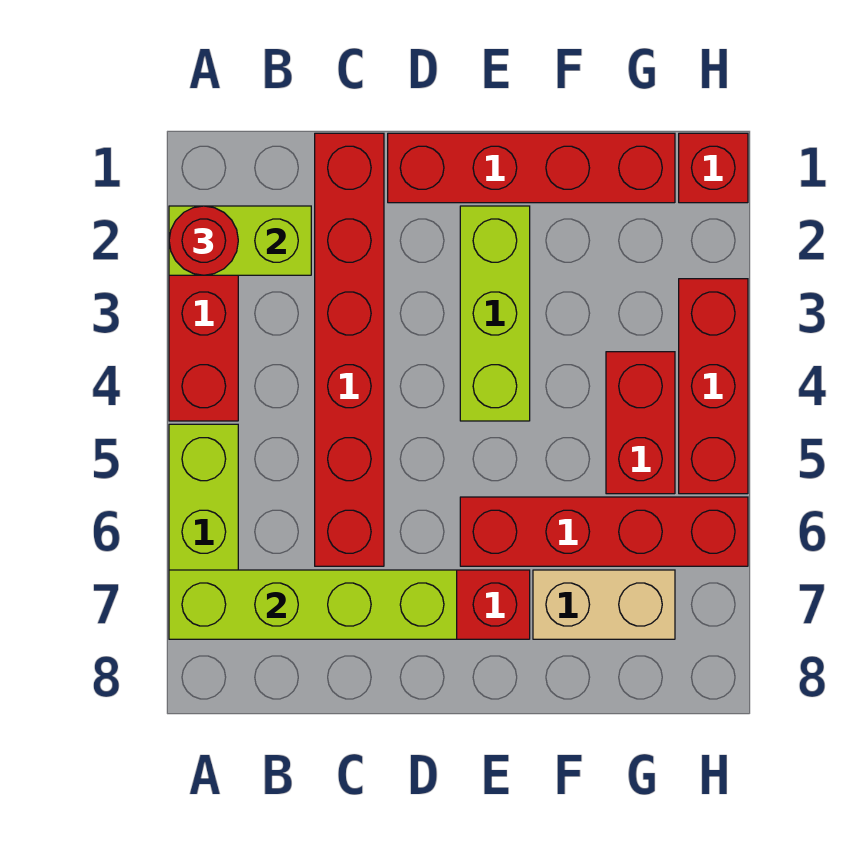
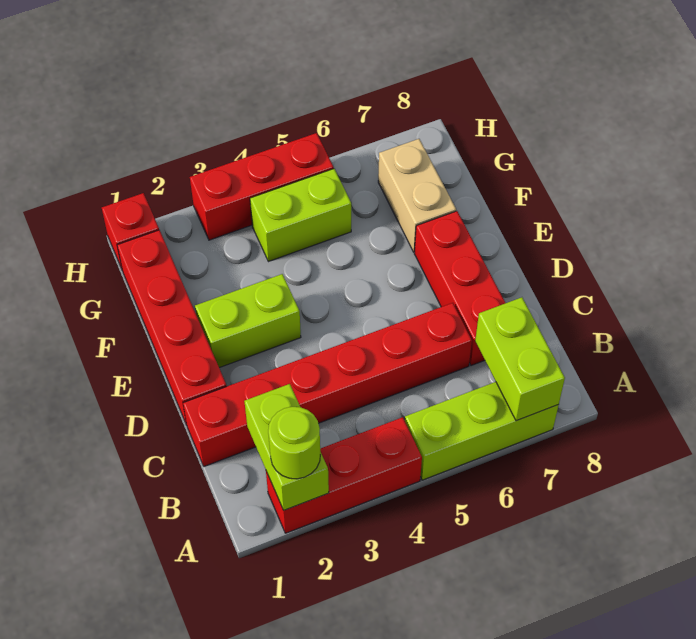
red 1x1 round brick [169,206,238,275] -> lime 1x1 round brick [268,407,320,479]
lime 1x4 brick [169,570,457,639] -> lime 1x2 brick [475,297,565,421]
lime 1x3 brick [460,206,530,421] -> lime 1x2 brick [195,274,301,368]
red 1x4 brick [460,497,748,566] -> none
red 1x2 brick [606,352,675,494] -> lime 1x2 brick [250,169,351,262]

